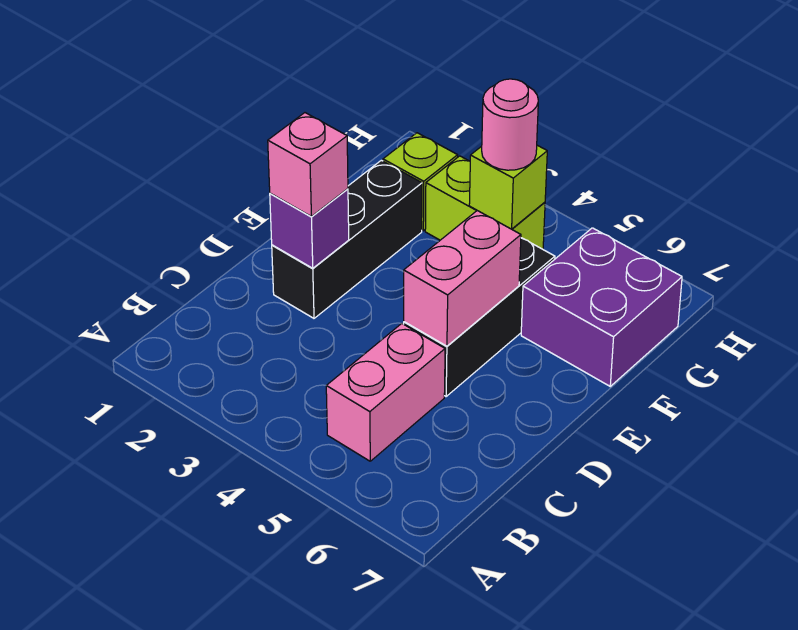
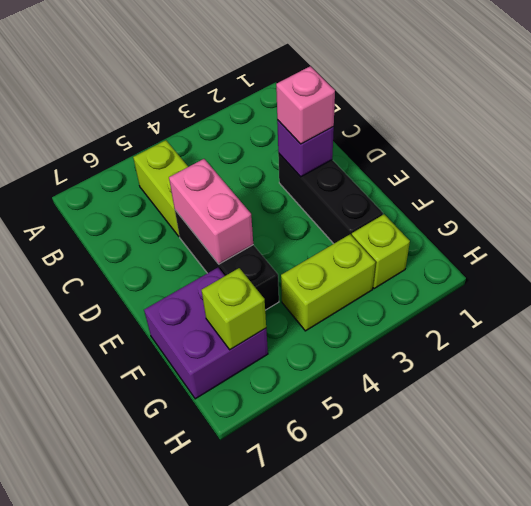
pink 1x2 brick [326,323,445,461] -> lime 1x2 brick [133,140,188,237]
lime 1x1 brick [469,145,547,229] -> lime 1x1 brick moved to [202,268,266,350]
pink 1x1 round brick [482,79,538,170] -> none

